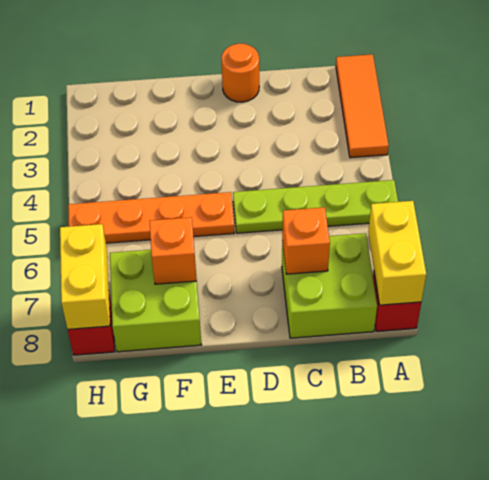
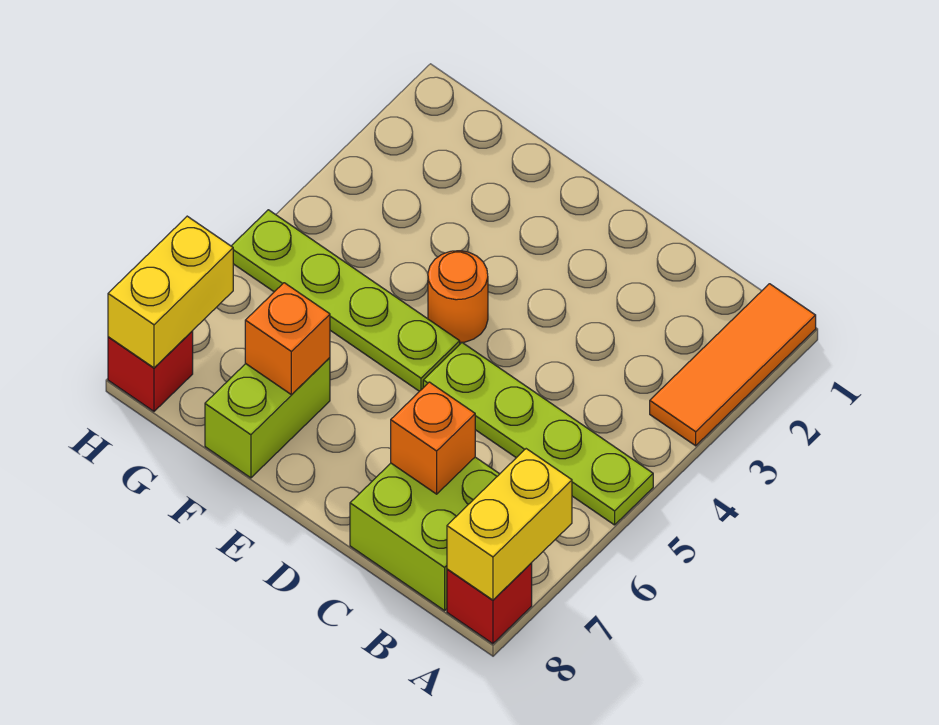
orange 1x1 round brick [221,43,259,102] -> orange 1x1 round brick moved to [428,251,488,342]
orange 1x4 plate [68,192,234,243] -> lime 1x4 plate [232,210,460,391]
lime 2x2 brick [110,250,201,352] -> lime 1x2 brick [205,358,330,478]

